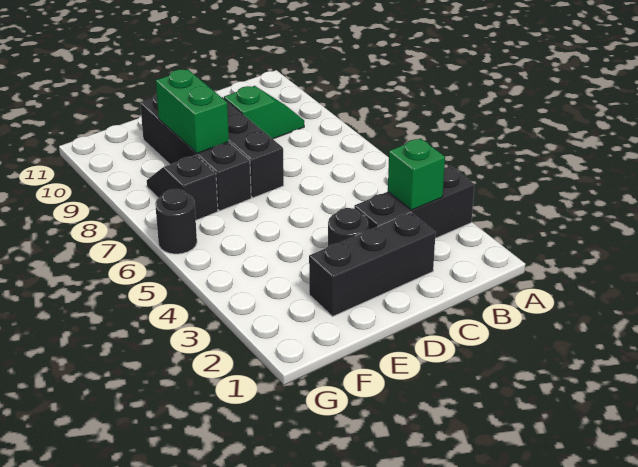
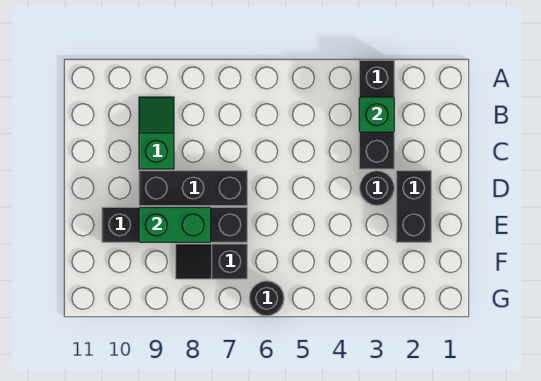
black 1x3 brick [309,213,436,317] -> black 1x2 brick [396,171,431,242]

